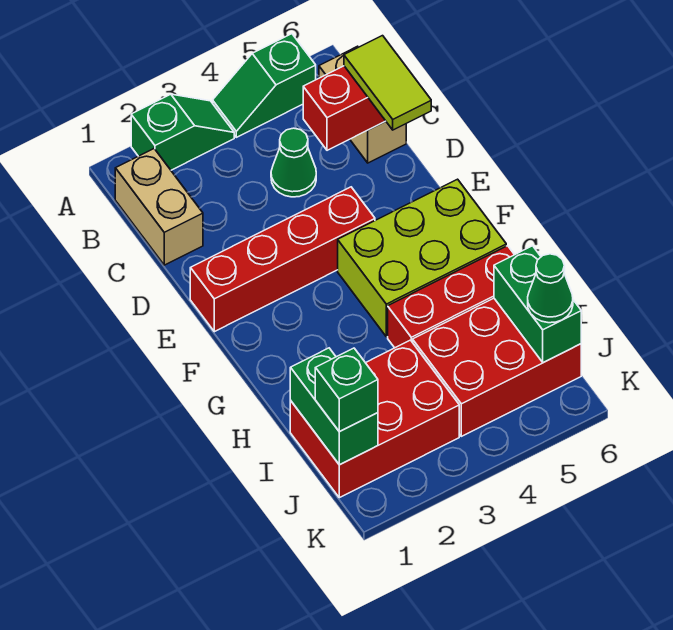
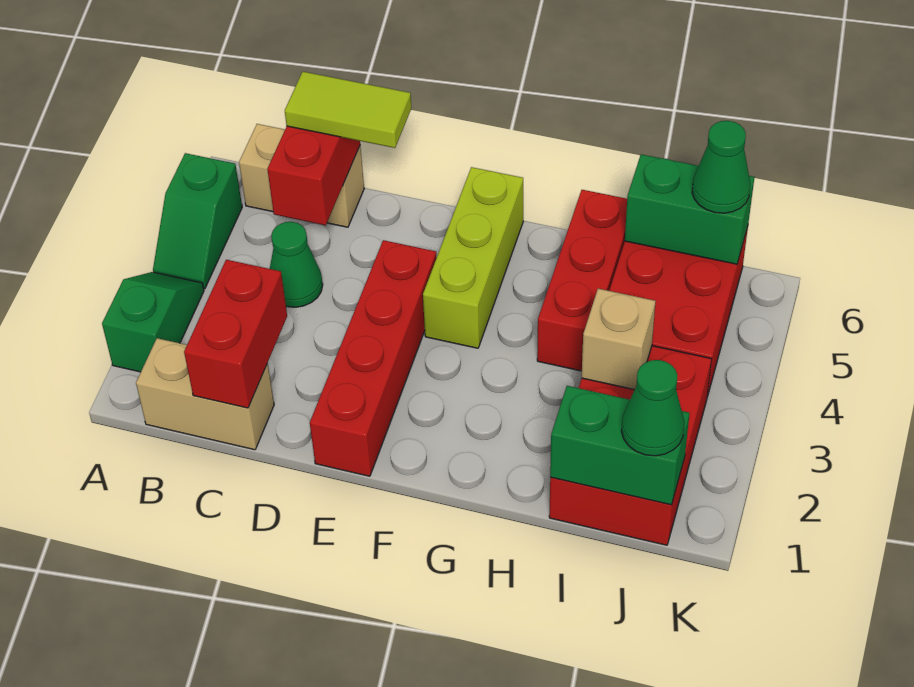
none -> red 1x2 brick [184,260,287,408]
lime 2x3 brick [338,179,506,337] -> lime 1x3 brick [423,167,523,348]
none -> tan 1x1 brick [582,289,656,390]
green 1x1 brick [315,348,378,432] -> green 1x1 cone [621,360,684,456]

